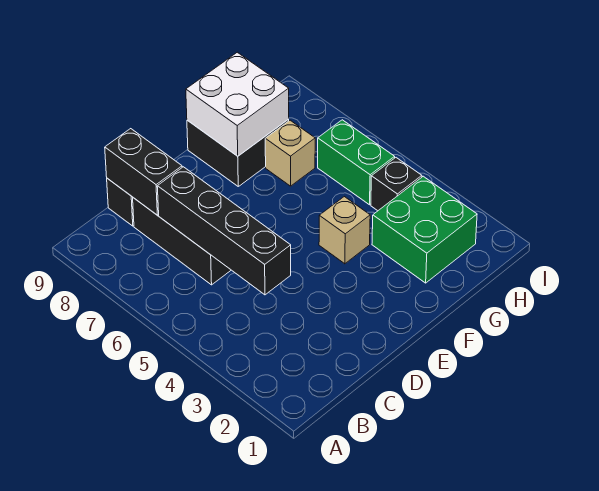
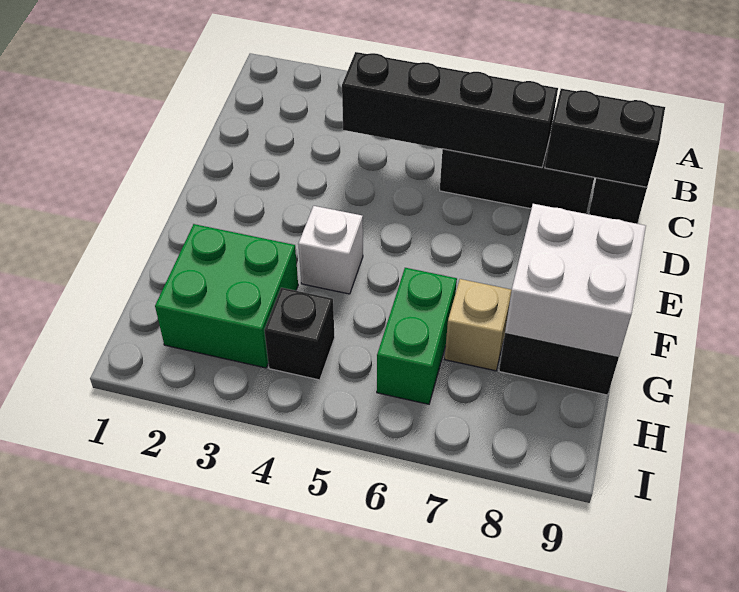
tan 1x1 brick [319,197,370,264] -> white 1x1 brick [298,206,363,294]
green 1x2 brick [318,120,395,205] -> green 1x2 brick turned to [377,268,457,404]

